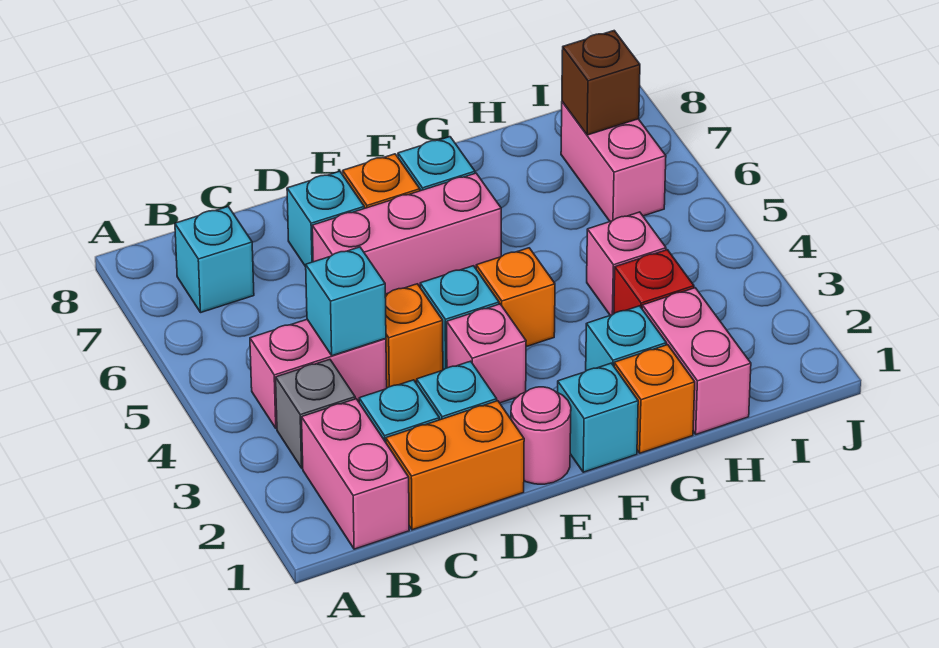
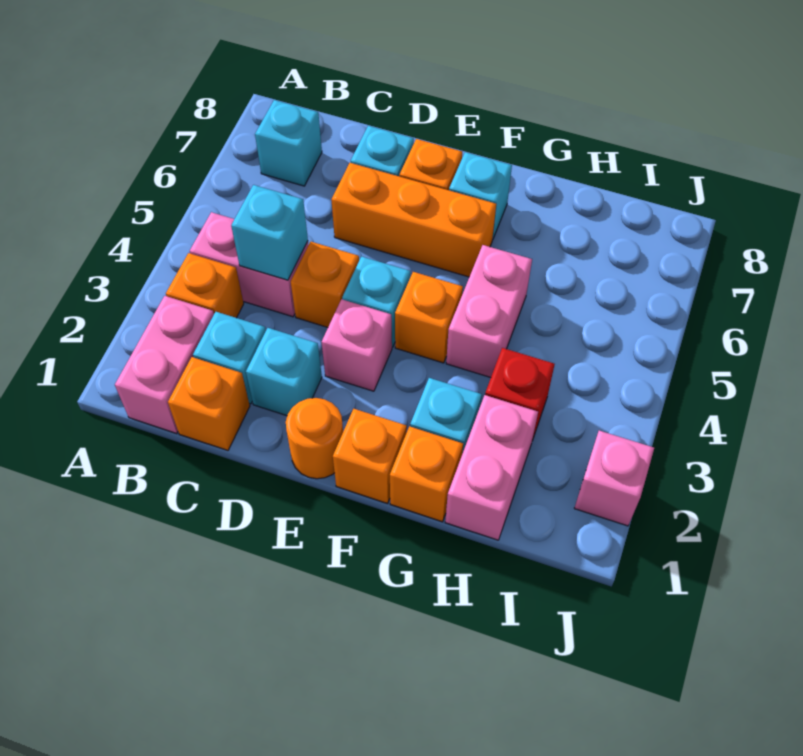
grey 1x1 brick [276,359,355,468] -> orange 1x1 brick [166,253,244,318]
orange 1x2 brick [386,401,524,530] -> orange 1x1 brick [168,357,250,450]
pink 1x3 brick [312,173,501,294] -> orange 1x3 brick [331,163,496,277]
pink 1x1 round brick [511,387,571,484] -> orange 1x1 round brick [286,398,343,479]
cyan 1x1 brick [558,363,638,472] -> orange 1x1 brick [333,409,407,503]
pink 1x1 brick [587,212,666,315] -> pink 1x1 brick moved to [574,431,654,526]
pink 1x2 brick [561,102,666,221] -> pink 1x2 brick moved to [446,245,532,377]
brown 1x1 brick [562,31,640,135] -> none

